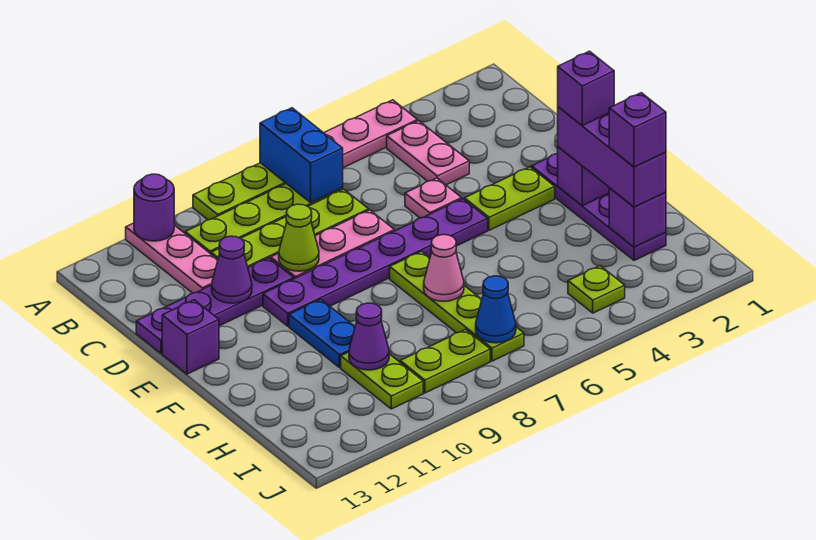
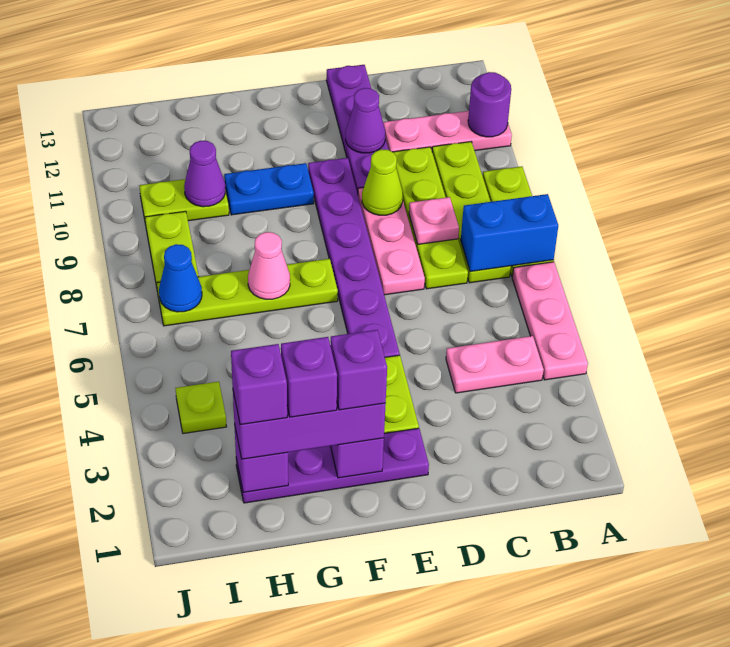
pink 1x1 plate [405,178,462,218] -> pink 1x1 plate moved to [409,197,459,244]
purple 1x1 brick [162,300,219,374] -> purple 1x1 brick moved to [281,337,337,417]

